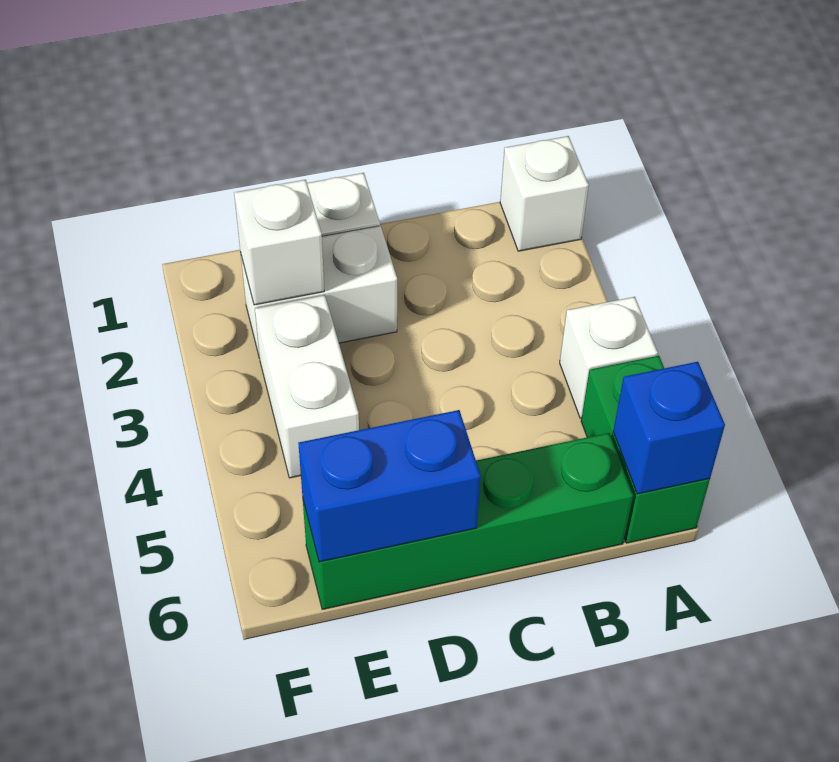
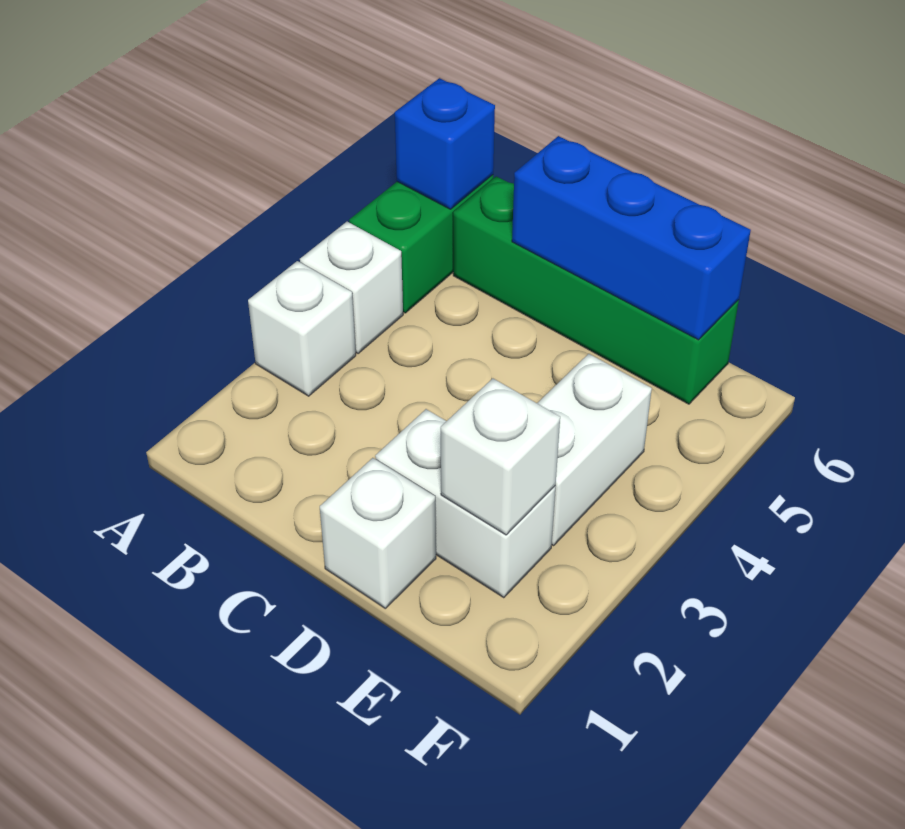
white 1x1 brick [500,136,589,251] -> white 1x1 brick moved to [248,261,356,396]
blue 1x2 brick [298,410,481,562] -> blue 1x3 brick [512,136,751,340]

